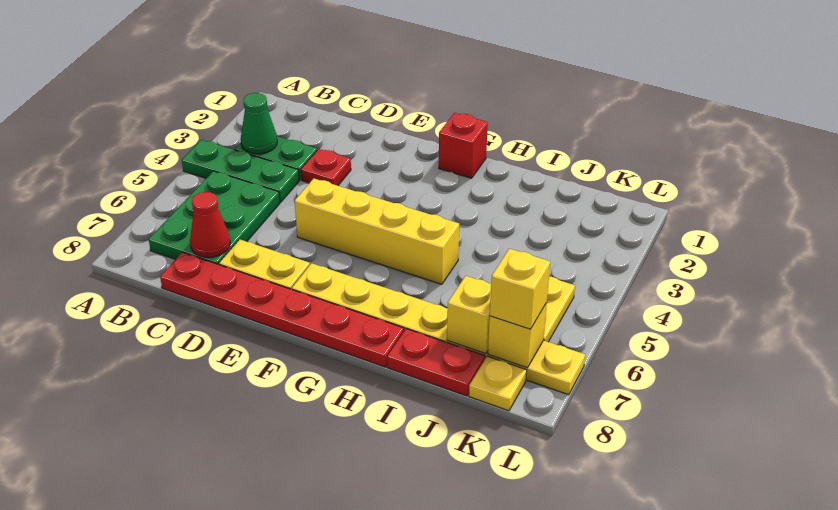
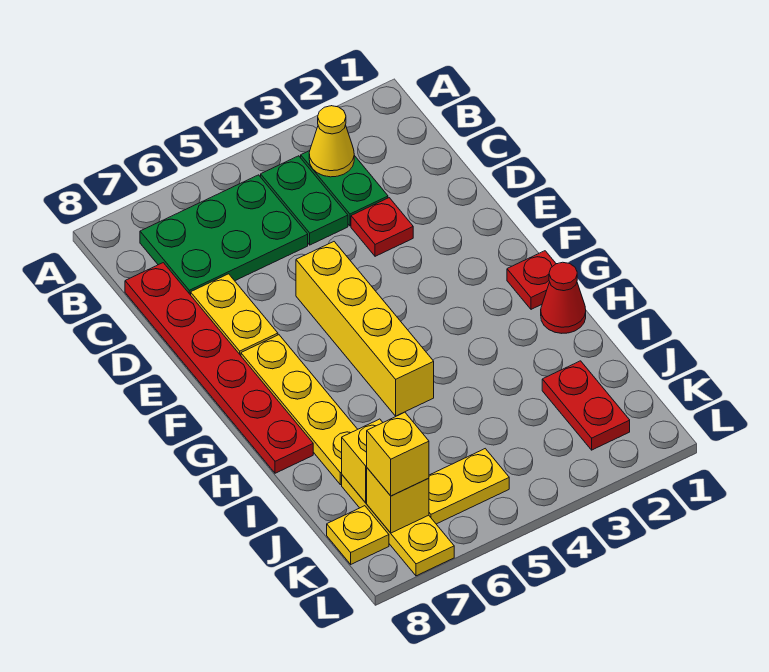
green 1x3 plate [182,140,299,202] -> green 1x2 plate [261,156,348,245]
green 1x1 cone [241,93,277,154] -> yellow 1x1 cone [309,106,354,177]
red 1x1 cone [190,192,230,257] -> red 1x1 cone moved to [541,262,586,333]
red 1x1 brick [439,113,488,178] -> red 1x1 plate [507,251,556,309]
red 1x2 plate [387,329,485,396] -> red 1x2 plate moved to [542,361,630,450]

